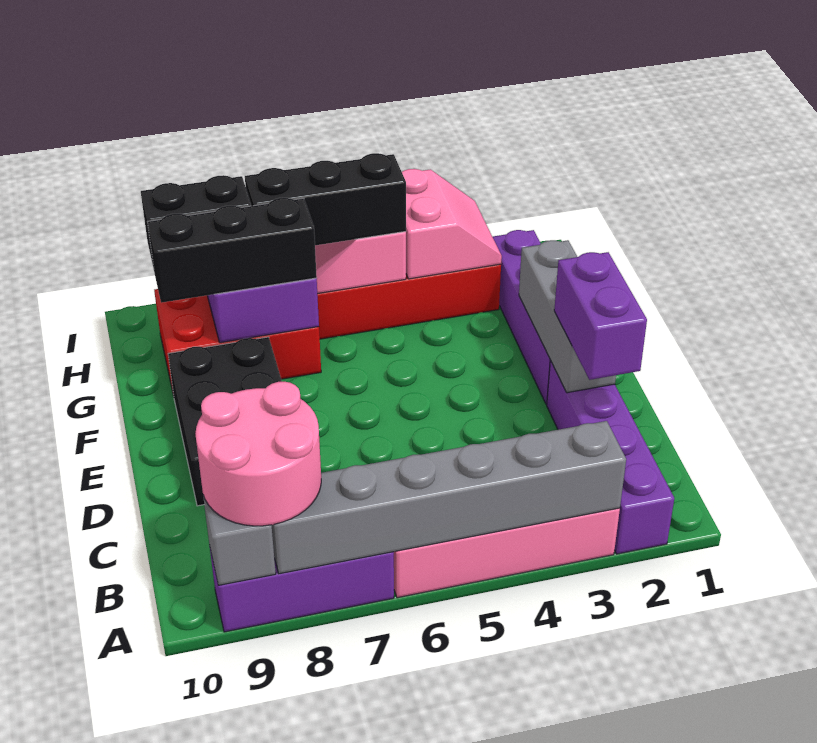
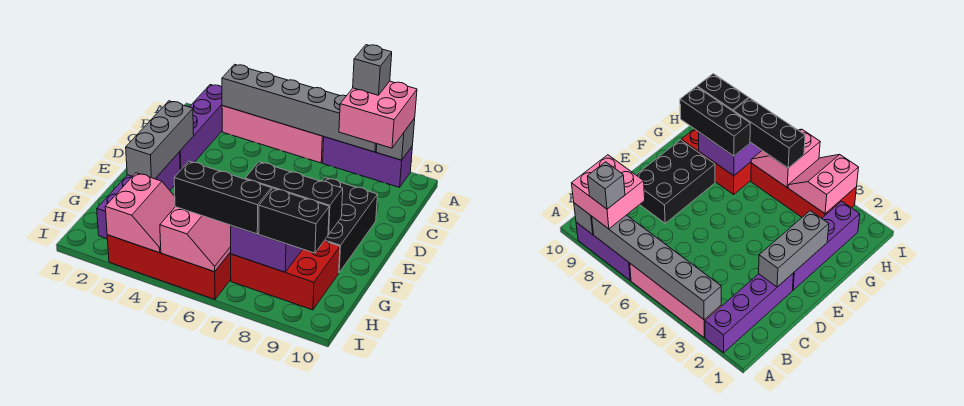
pink 2x2 round brick [195,382,321,526] -> pink 2x2 brick [339,81,417,148]
none -> grey 1x1 brick [353,45,392,95]
purple 1x2 brick [554,252,647,380] -> none
pink 2x2 slope [402,169,502,279] -> pink 2x2 slope turned to [105,173,175,253]

